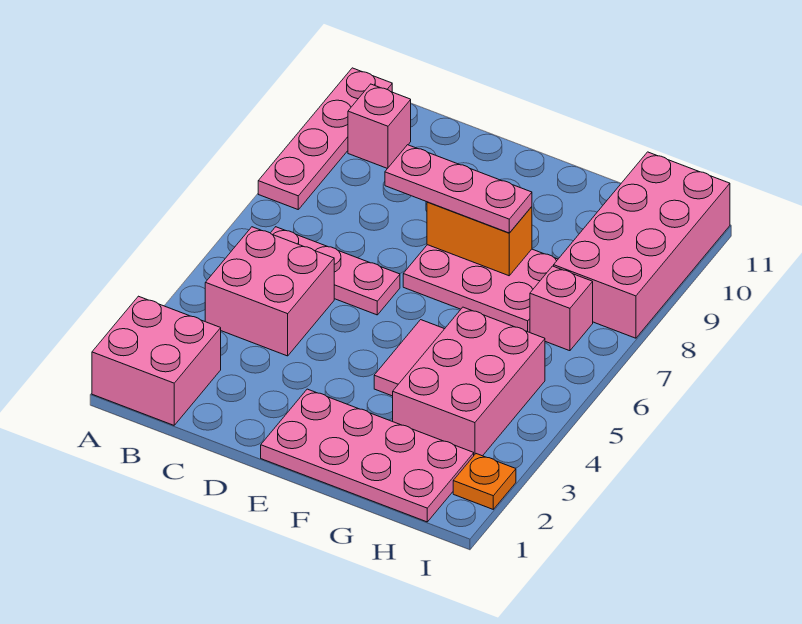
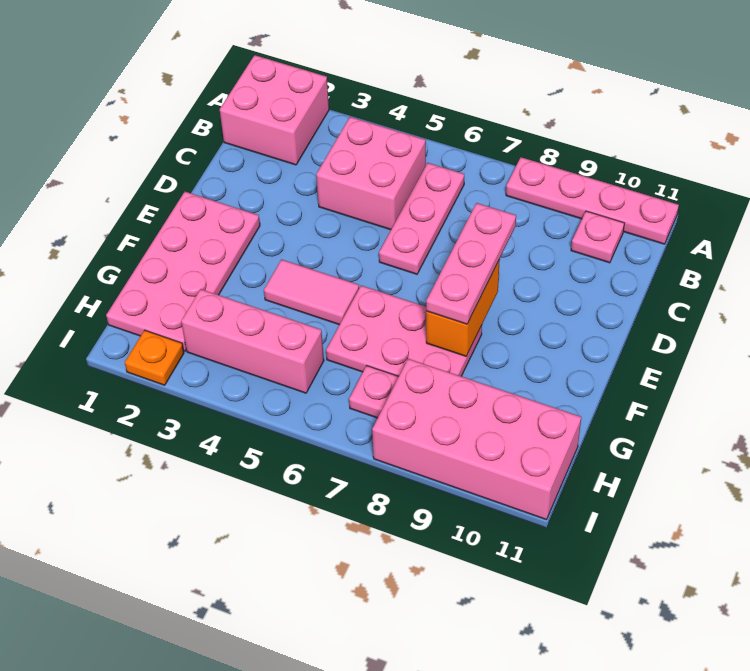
pink 1x1 brick [348,84,411,169] -> pink 1x1 plate [571,211,624,263]
pink 2x3 plate [403,245,558,332] -> pink 2x3 plate turned to [326,285,482,376]
pink 2x3 brick [393,307,545,456] -> pink 1x3 brick [181,289,324,393]
pink 1x1 brick [530,266,593,351] -> pink 1x1 plate [349,366,399,418]

